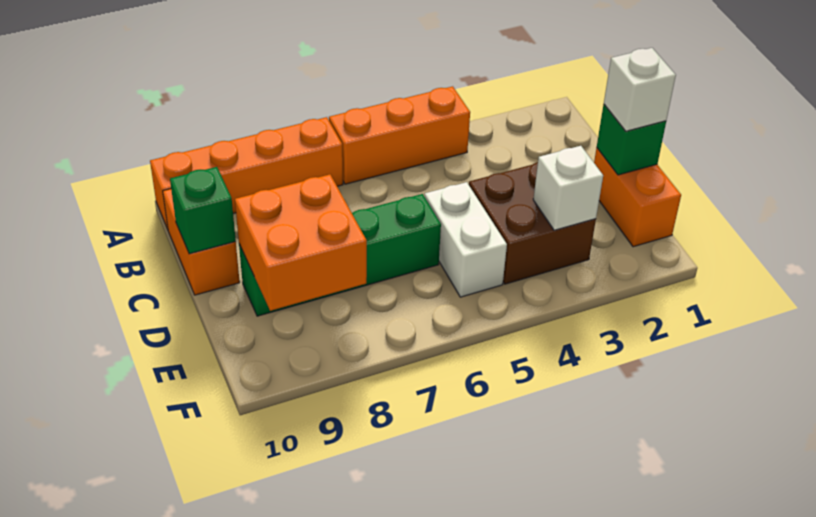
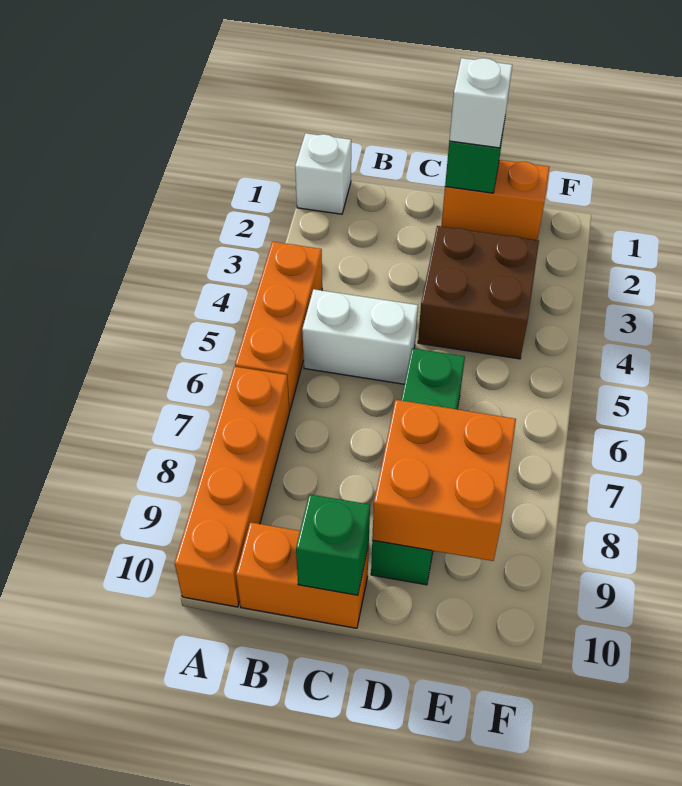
white 1x2 brick [425,182,507,297] -> white 1x2 brick moved to [302,289,418,384]
white 1x1 brick [533,146,603,230] -> white 1x1 brick moved to [295,133,351,214]

